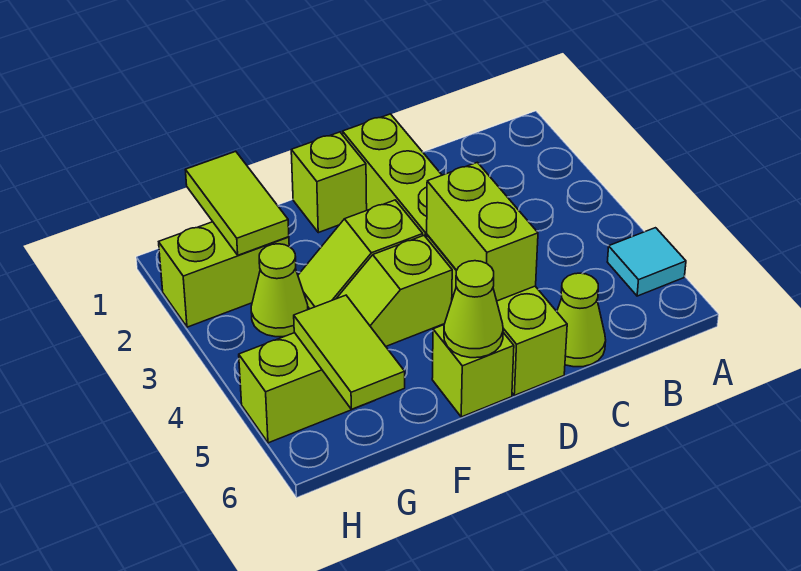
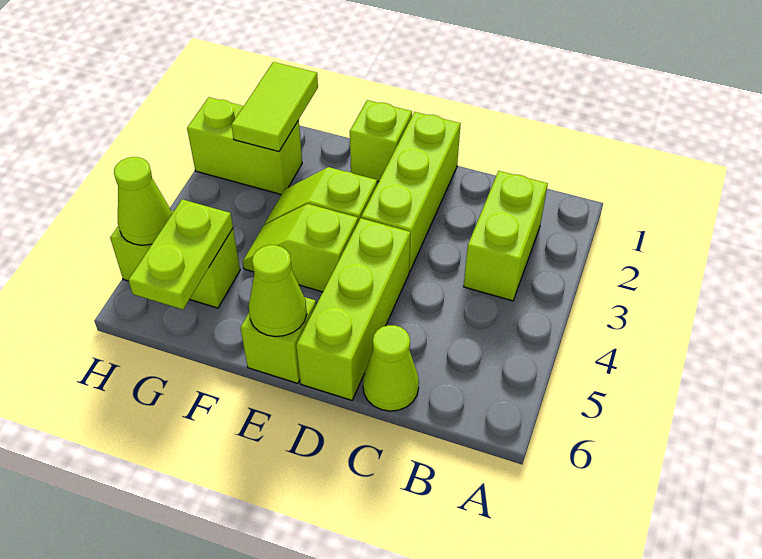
cyan 1x1 tile [607,228,686,296] -> none
lime 1x2 brick [427,162,538,301] -> lime 1x2 brick moved to [464,171,548,301]
lime 1x1 cone [251,244,308,337] -> lime 1x1 cone moved to [114,157,172,245]
lime 1x2 tile [294,295,405,409] -> lime 1x2 plate [128,199,233,310]

